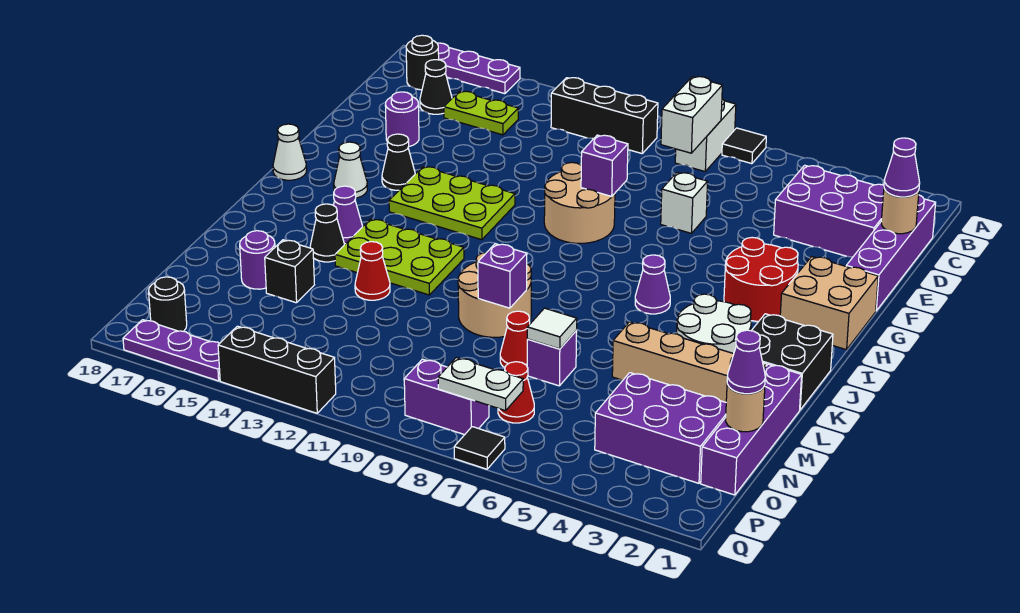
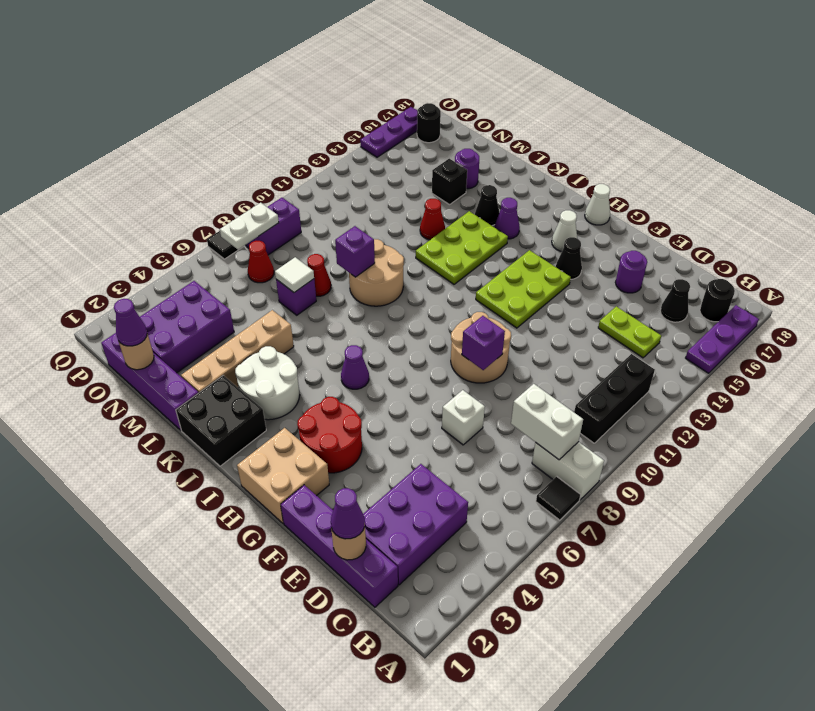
lime 1x2 plate [444,91,518,135] -> lime 1x2 plate turned to [598,306,661,358]
black 1x3 brick [218,326,336,413] -> none

